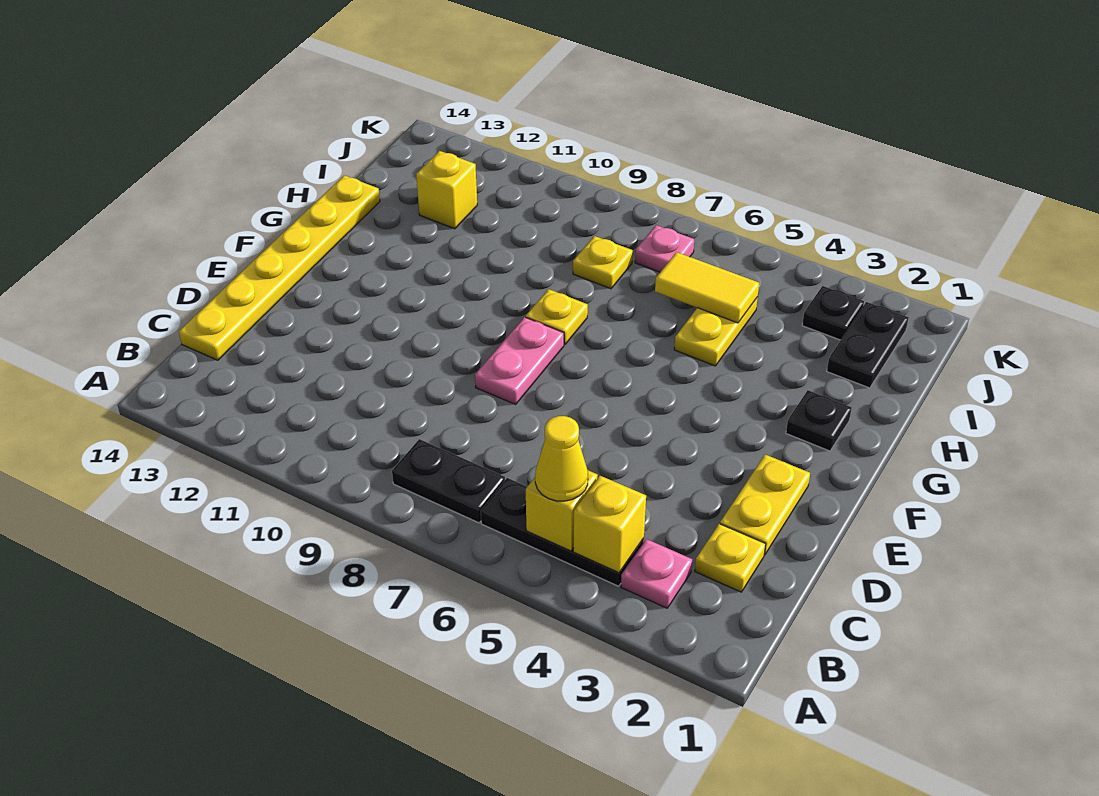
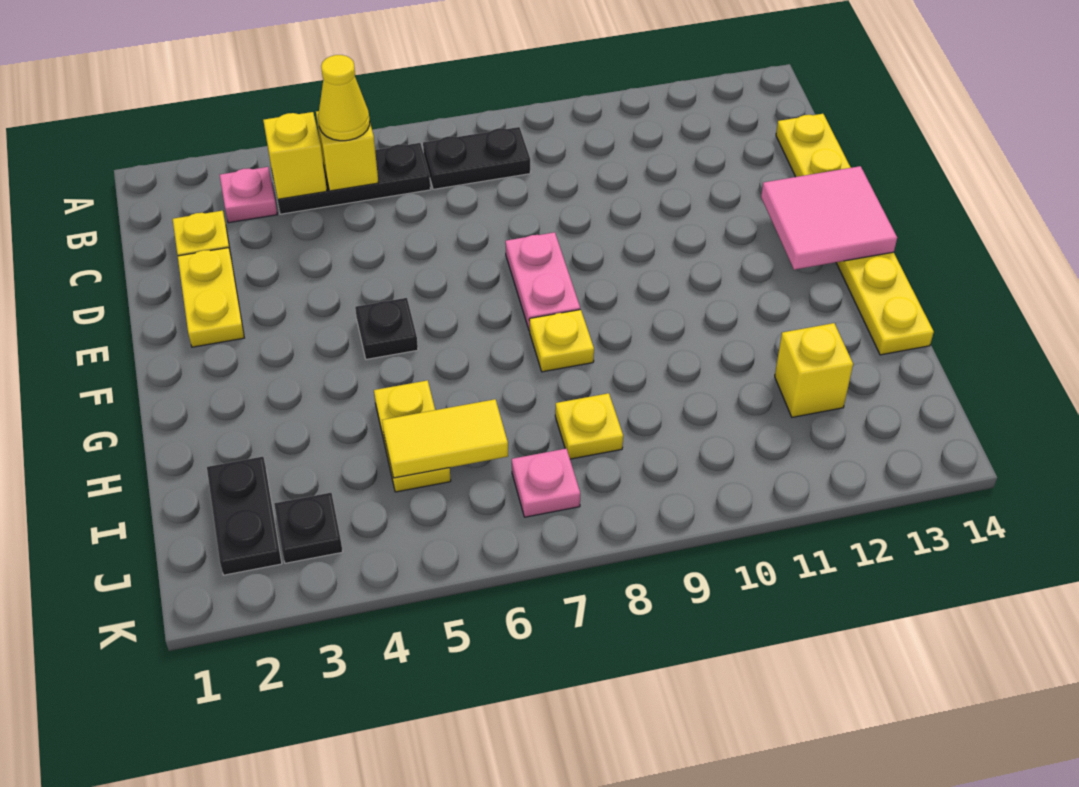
none -> pink 2x2 tile [761,166,897,270]
black 1x1 plate [786,390,852,451] -> black 1x1 plate moved to [355,298,418,359]

